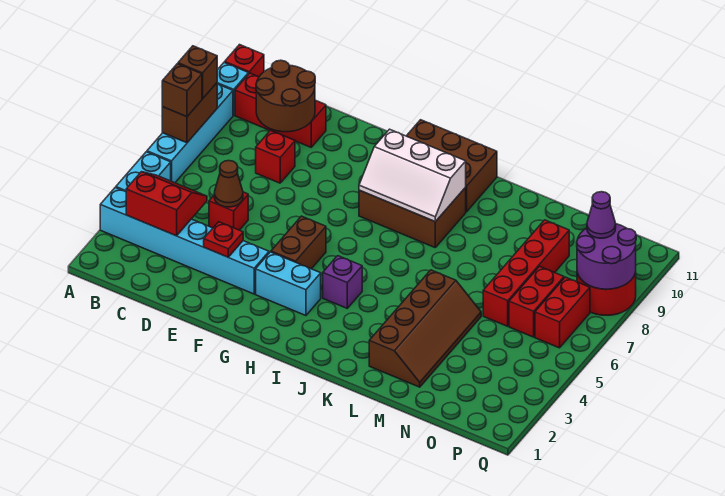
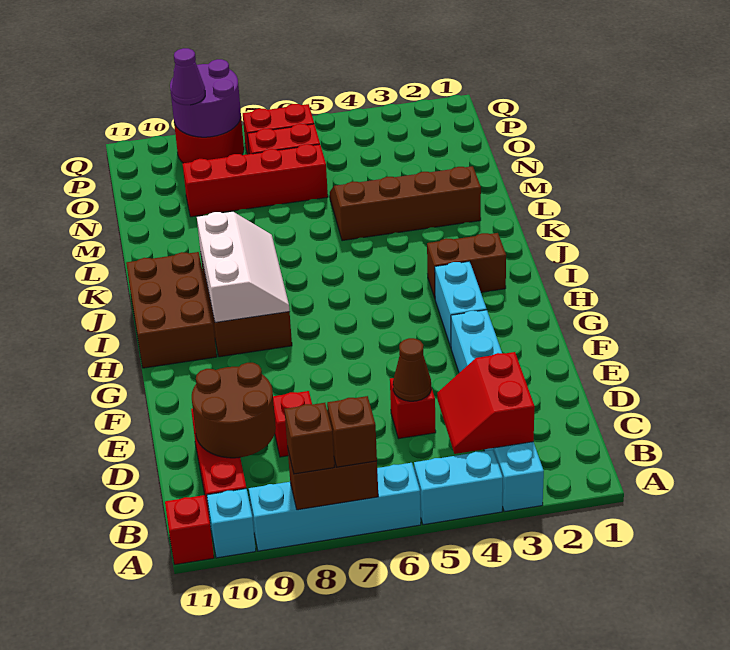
red 1x1 plate [204,222,243,257] -> none
brown 1x2 brick [271,216,326,269] -> brown 1x2 brick moved to [427,233,506,298]
purple 1x1 brick [323,256,362,308] -> none

